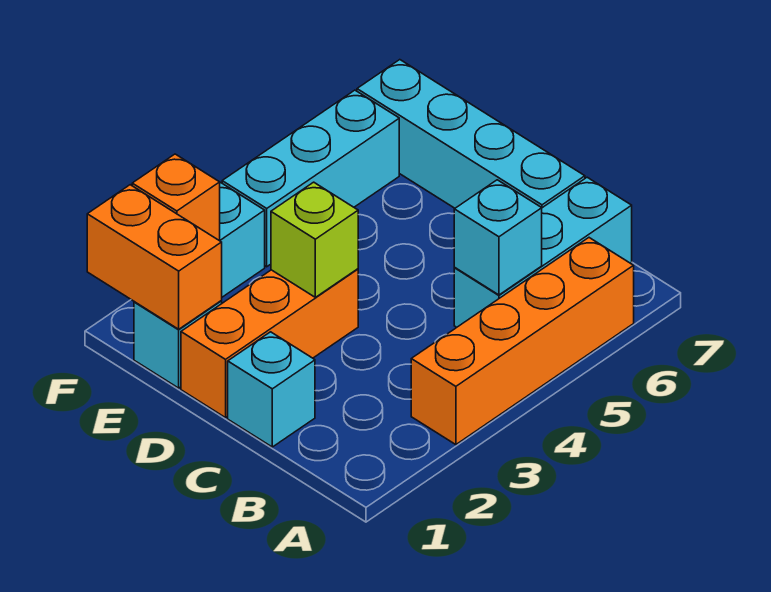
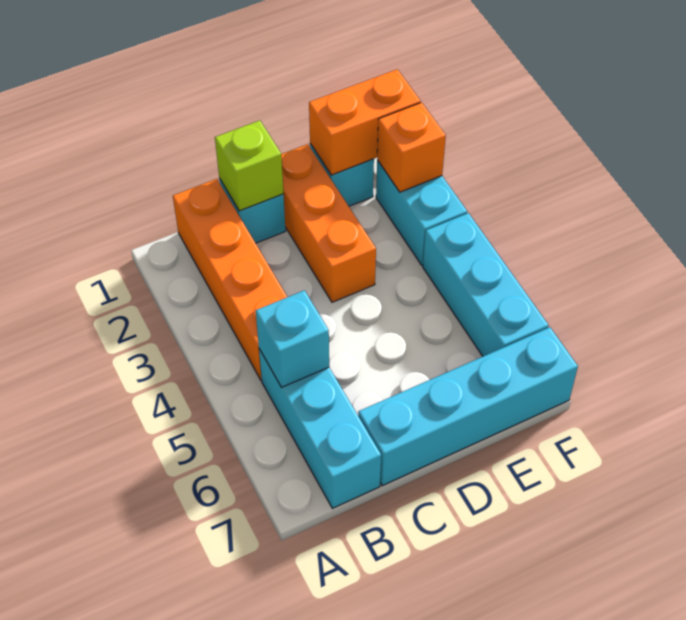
orange 1x4 brick [411,238,634,445] -> orange 1x4 brick moved to [173,179,287,380]
lime 1x1 brick [271,182,358,297] -> lime 1x1 brick moved to [215,120,283,211]

